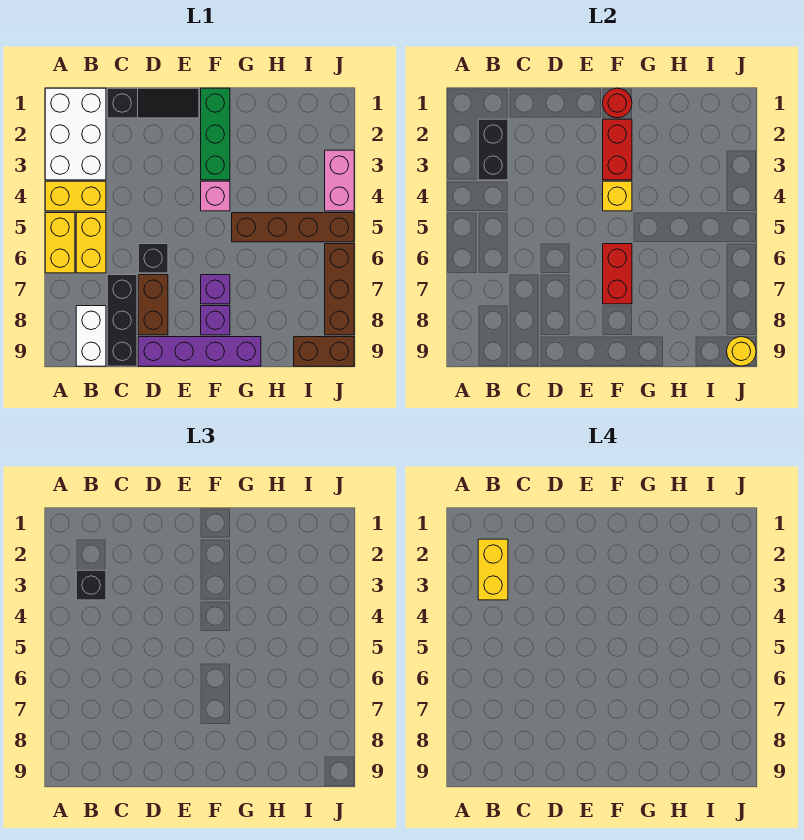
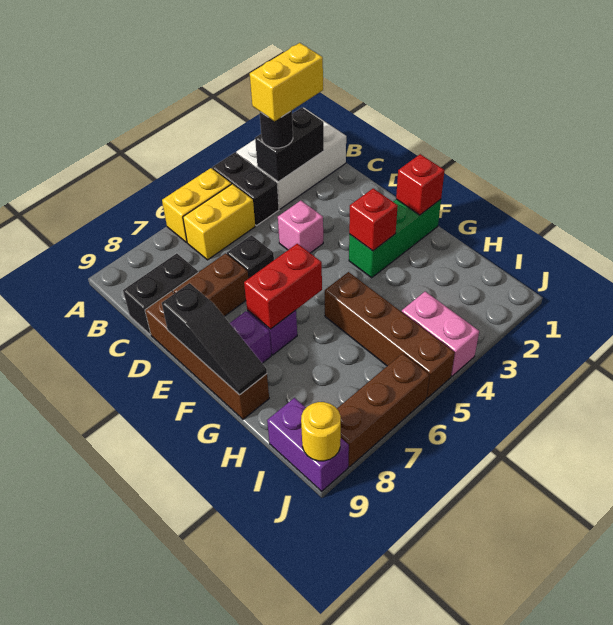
yellow 1x2 brick [45,181,106,211] -> black 1x2 brick [212,152,279,226]
black 1x1 brick [76,570,106,600] -> black 1x1 round brick [260,111,293,148]
white 1x2 brick [76,306,106,366] -> none
black 1x3 slope [107,88,199,118] -> black 1x3 slope moved to [162,283,267,395]
black 1x3 brick [107,275,137,366] -> black 1x2 brick [123,253,198,335]
purple 1x4 brick [138,337,261,366] -> brown 1x4 brick [145,291,269,419]
red 1x1 round brick [603,88,632,118] -> red 1x1 brick [396,154,445,215]
red 1x2 brick [603,119,632,180] -> red 1x1 brick [349,188,398,251]
pink 1x1 brick [201,181,230,211] -> pink 1x1 brick moved to [278,201,323,253]
yellow 1x1 brick [603,181,632,211] -> none
brown 1x2 brick [294,337,354,366] -> purple 1x2 brick [267,398,349,491]
pink 1x2 brick [325,150,354,211] -> pink 1x2 brick turned to [402,292,479,376]

